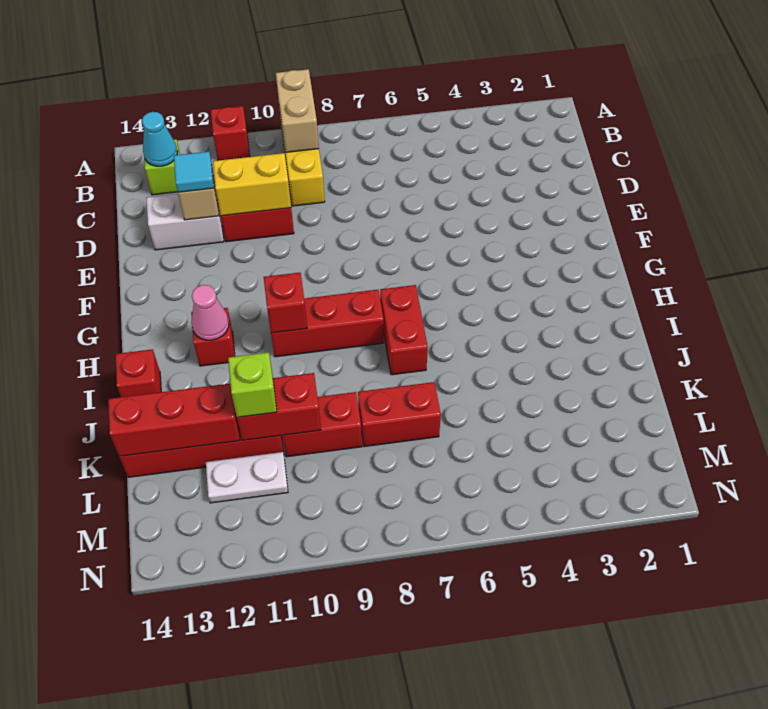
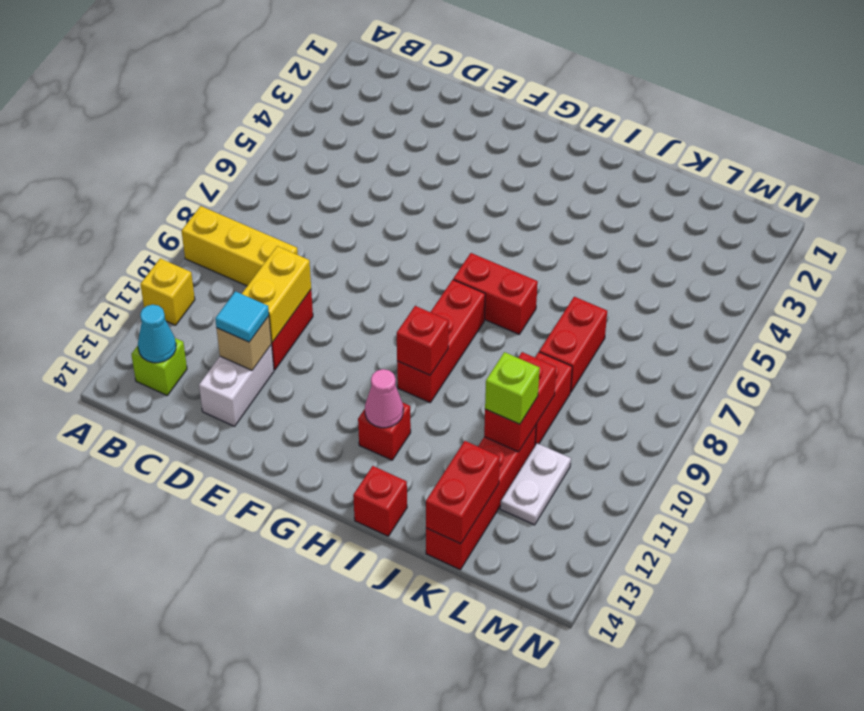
tan 1x2 brick [276,69,319,152] -> none
red 1x1 brick [211,106,250,160] -> yellow 1x1 brick [140,258,195,325]
red 1x3 brick [108,384,240,456] -> red 1x2 brick [426,441,500,544]

